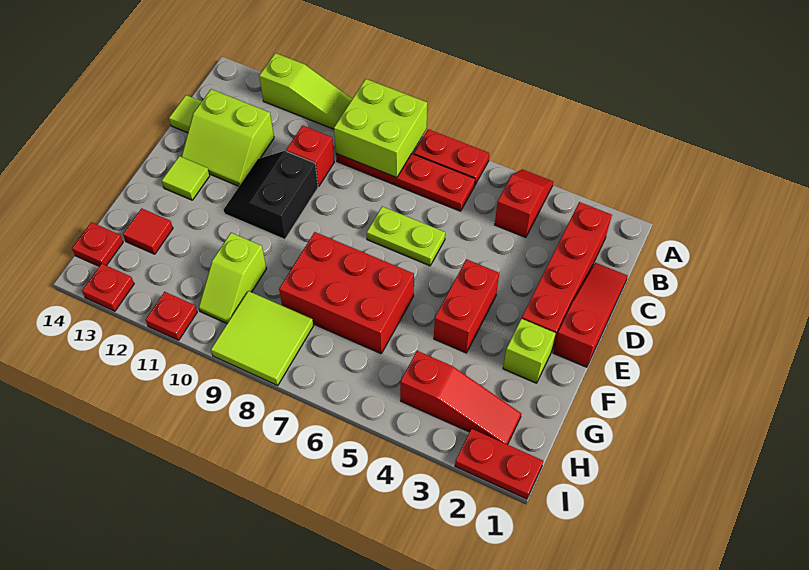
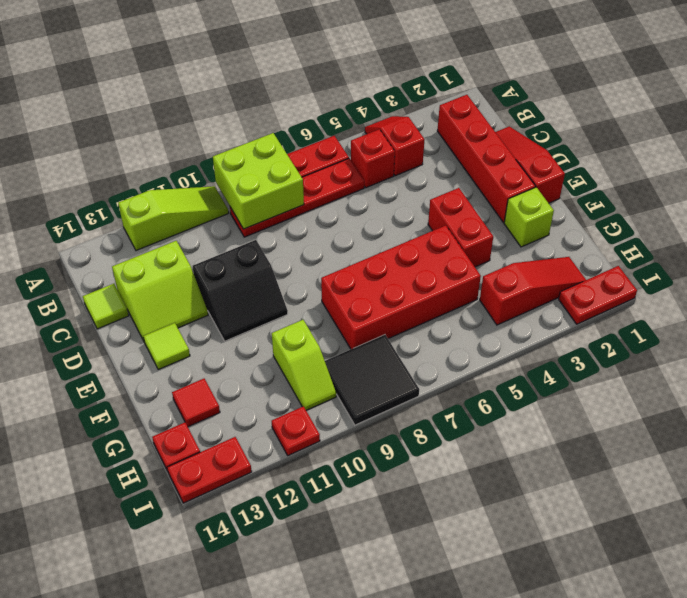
red 1x1 brick [286,125,334,186] -> red 1x1 brick moved to [351,129,395,188]
lime 1x2 plate [367,206,445,266] -> none
black 2x2 slope [224,151,318,239] -> black 2x2 slope turned to [193,240,288,341]
red 2x3 brick [279,232,414,354] -> red 2x4 brick [321,225,481,349]
lime 2x2 tile [211,291,313,385] -> black 2x2 tile [325,335,419,425]
red 1x1 plate [82,264,134,311] -> red 1x2 plate [167,437,252,503]

